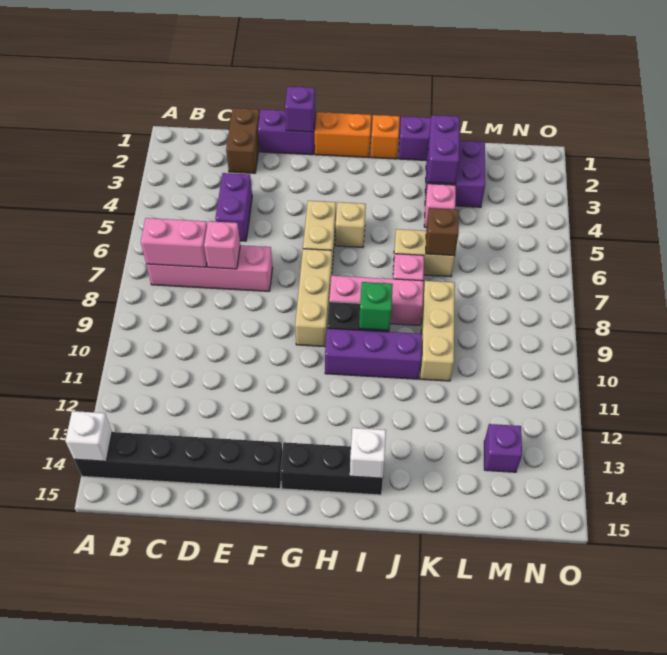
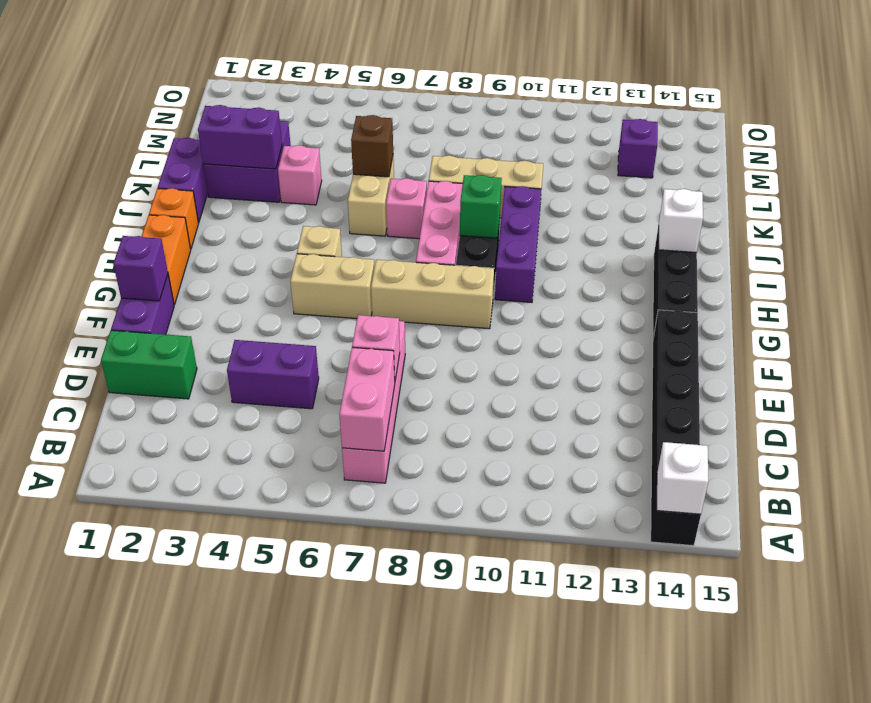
brown 1x2 brick [226,108,260,173] -> green 1x2 brick [101,330,197,399]

